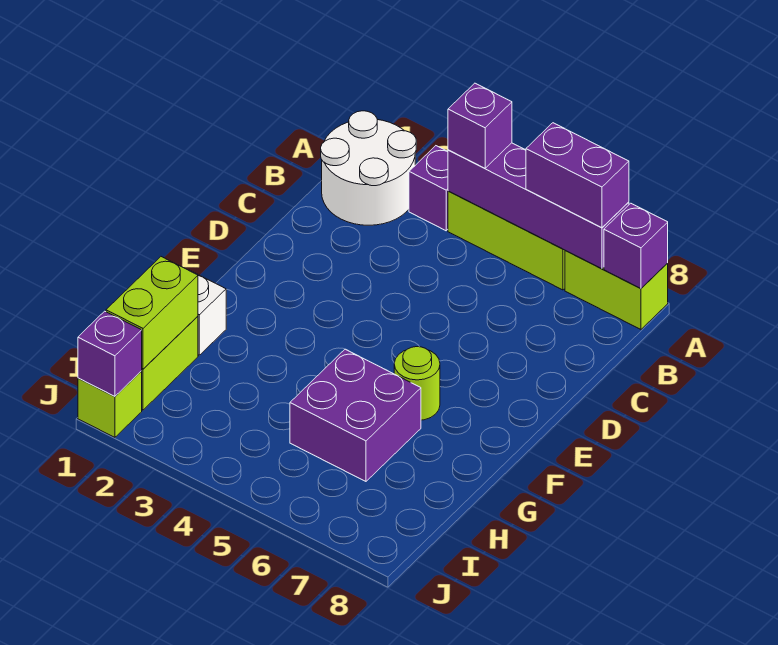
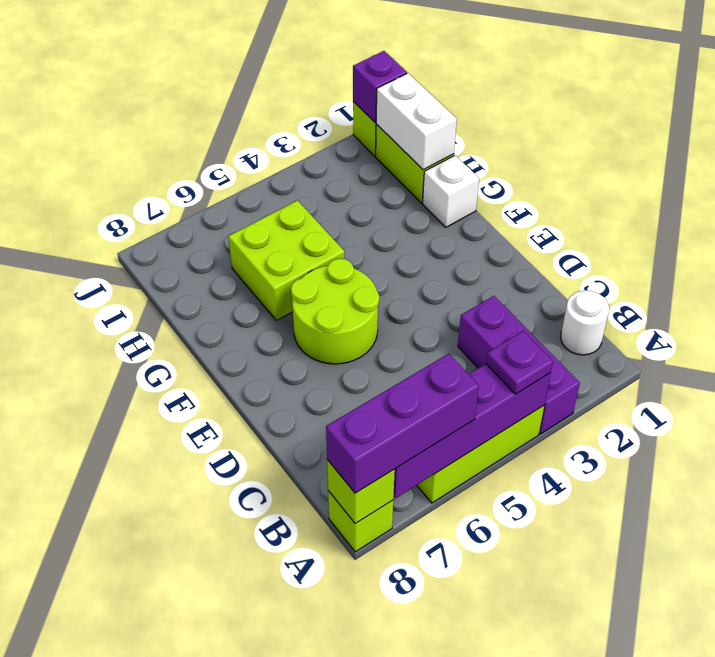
white 2x2 round brick [321,111,416,225] -> white 1x1 round brick [561,290,609,355]
purple 1x1 brick [409,146,448,231] -> purple 1x3 brick [458,296,580,434]
purple 1x1 brick [448,83,512,168] -> purple 1x1 plate [486,331,553,394]
purple 1x2 brick [526,123,629,228] -> purple 1x3 brick [326,354,479,493]
lime 1x2 brick [565,251,668,329] -> lime 1x1 brick [328,491,393,552]
purple 1x1 brick [604,203,668,289] -> lime 1x1 brick [327,460,395,524]
lime 1x1 round brick [394,347,440,420] -> lime 2x2 round brick [291,259,379,364]
purple 2x2 brick [290,349,421,481] -> lime 2x2 brick [228,200,344,320]
lime 1x2 brick [106,257,198,369] -> white 1x2 brick [376,73,457,170]

